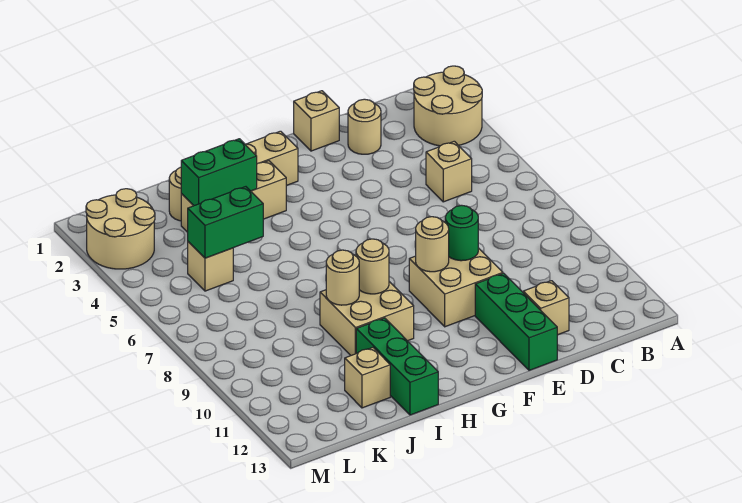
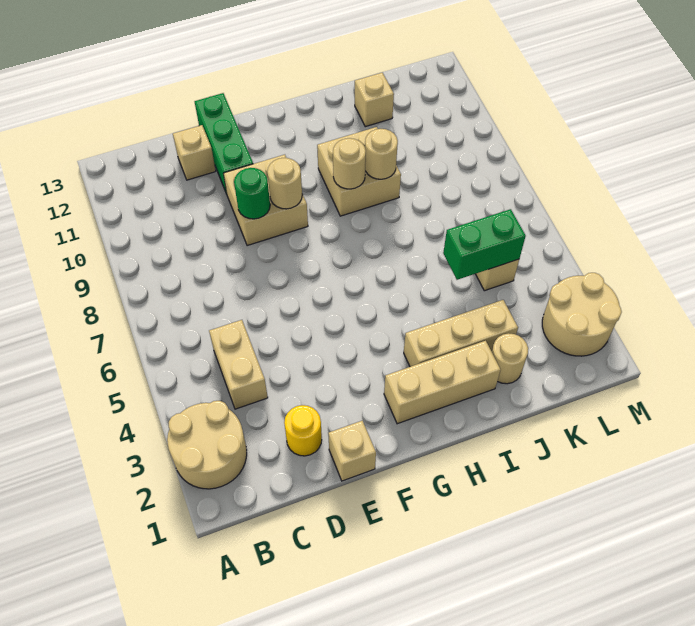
tan 1x1 brick [426,141,472,202] -> tan 1x2 brick [209,320,268,409]
tan 1x1 round brick [348,99,381,154] -> yellow 1x1 round brick [284,405,322,456]
green 1x2 brick [181,139,257,206] -> none
green 1x3 brick [356,318,438,415] -> none

